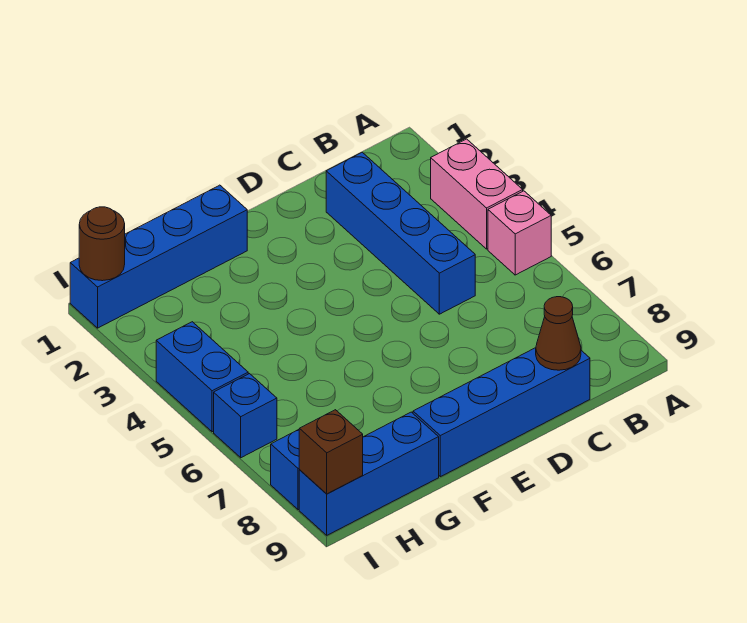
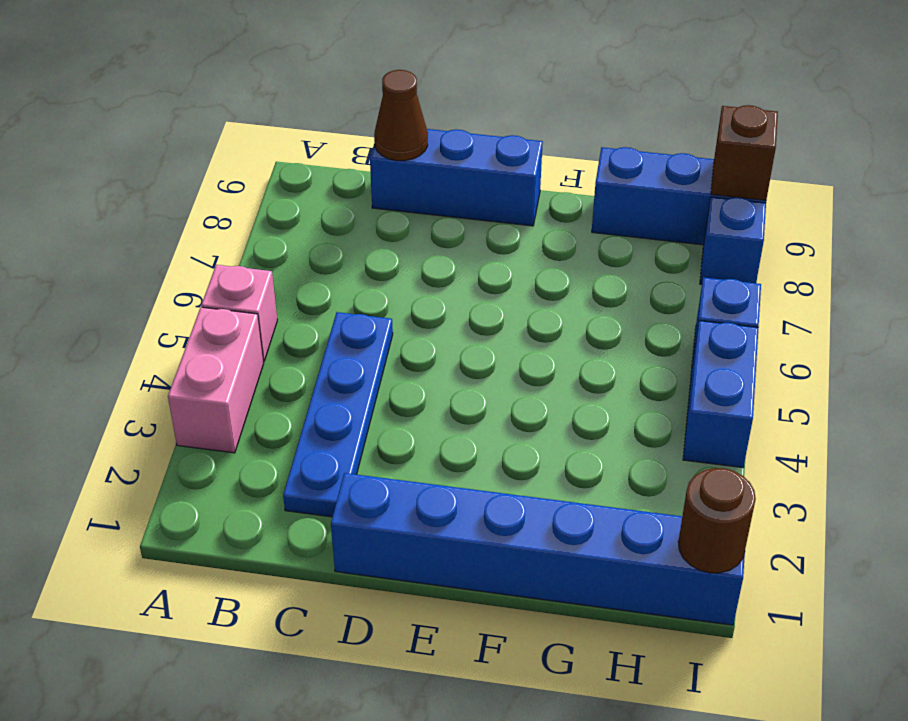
blue 1x4 brick [326,152,475,314] -> blue 1x4 plate [283,312,393,517]
blue 1x4 brick [413,348,590,477] -> blue 1x3 brick [370,129,543,226]
blue 1x4 brick [70,185,247,328] -> blue 1x6 brick [331,473,745,625]

